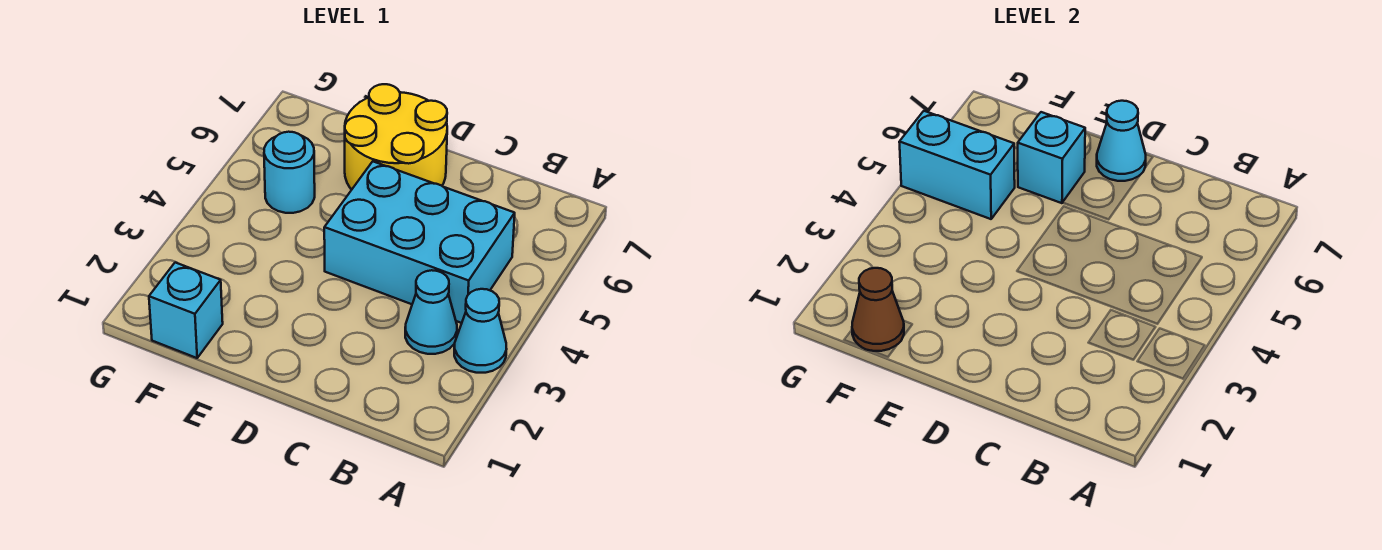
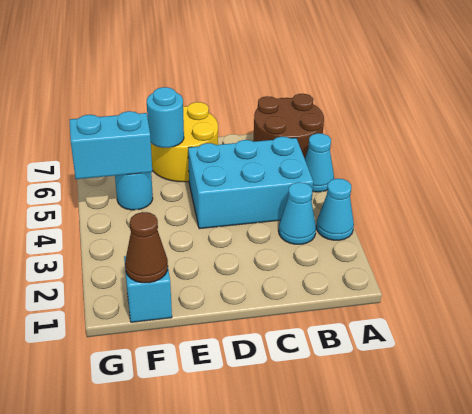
none -> brown 2x2 round brick [253,94,324,158]
cyan 1x1 cone [1097,101,1146,181] -> cyan 1x1 cone moved to [305,133,334,192]
cyan 1x1 brick [1018,112,1085,203] -> cyan 1x1 round brick [147,87,184,148]

